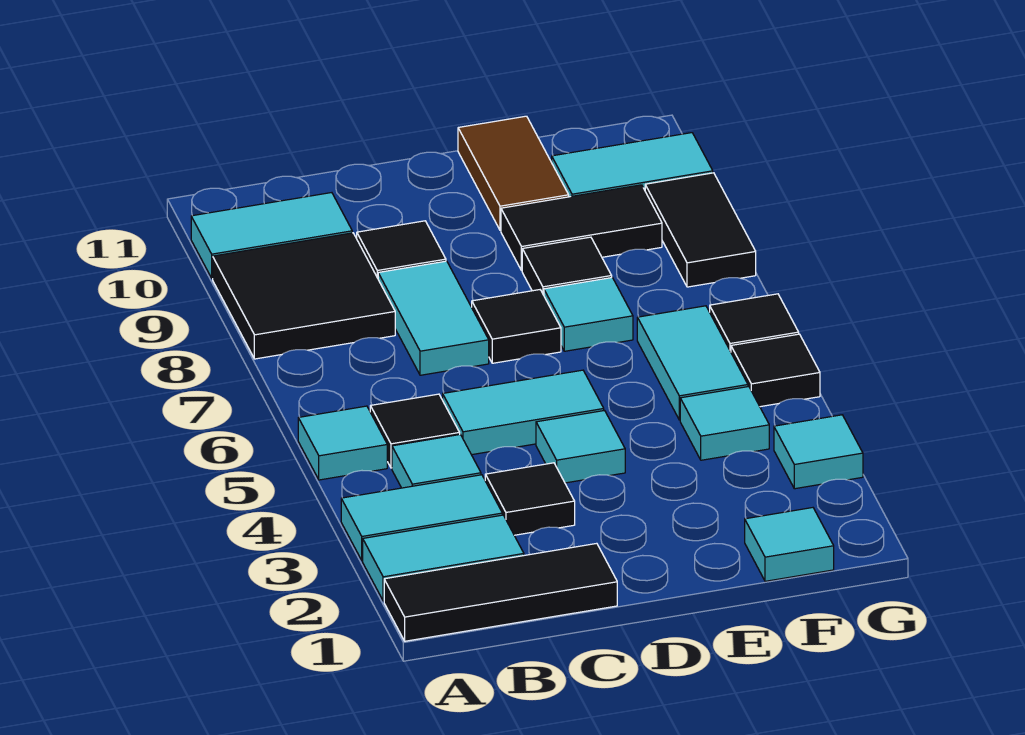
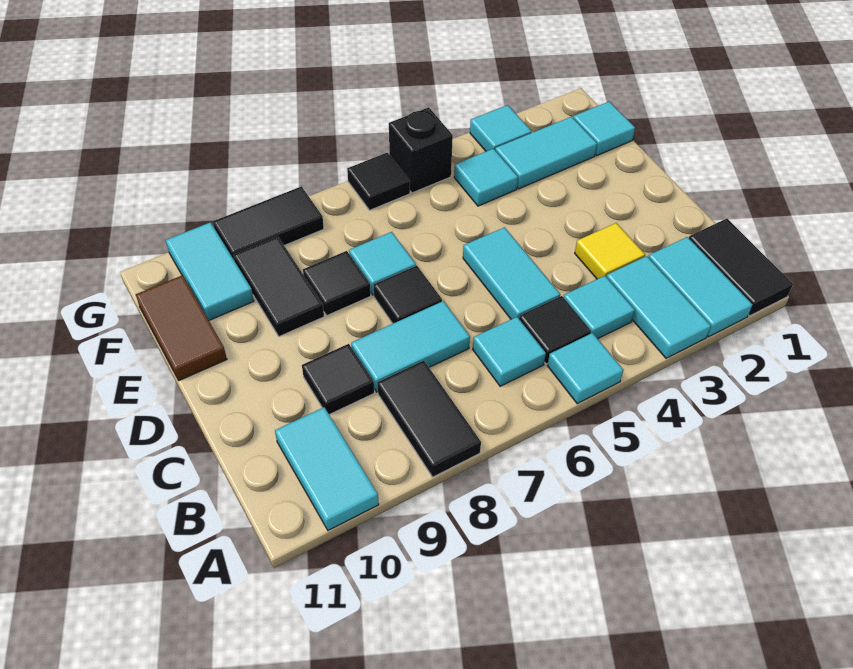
black 1x3 tile [384,543,617,641] -> black 1x2 tile [689,219,793,316]
black 2x2 tile [213,233,395,359] -> black 1x2 tile [377,361,481,477]
black 1x1 tile [485,463,575,535] -> yellow 1x1 tile [575,223,645,279]
cyan 1x1 tile [536,411,625,483] -> cyan 1x1 tile moved to [473,317,546,386]
brown 1x2 tile [458,116,569,230] -> brown 1x2 tile turned to [136,275,227,380]
cyan 1x2 tile [637,306,748,420] -> cyan 1x2 tile moved to [495,117,597,189]
black 1x1 tile [731,334,820,407] -> black 1x1 brick [389,107,453,193]

